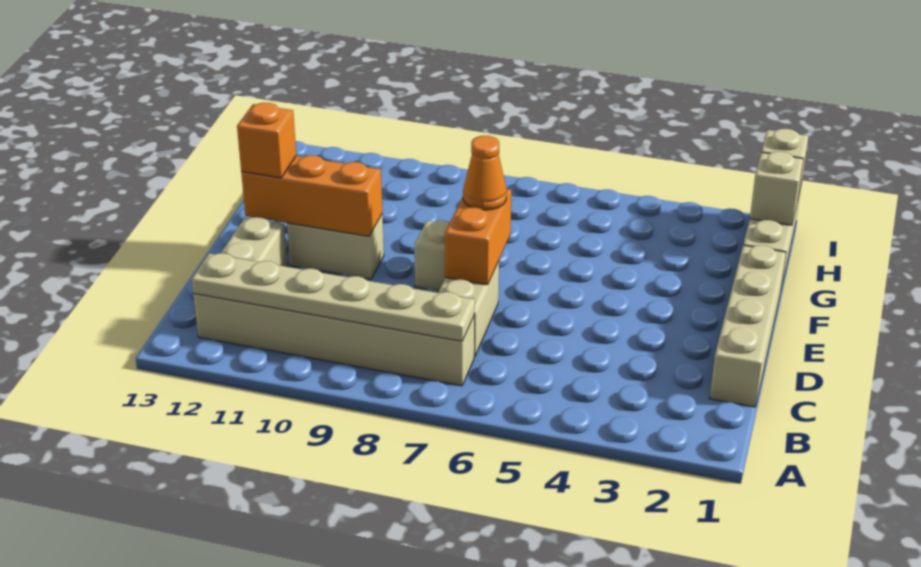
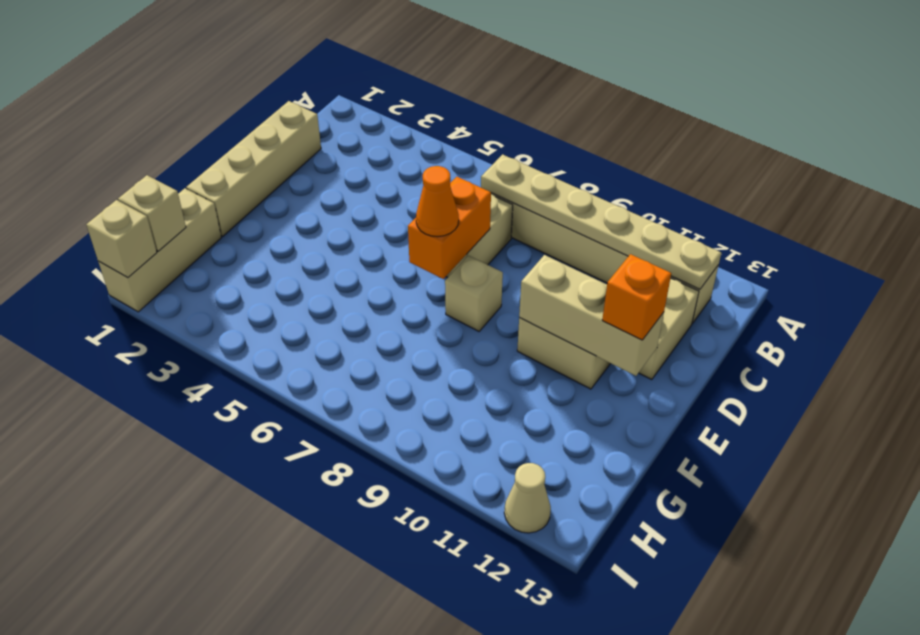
orange 1x3 brick [241,155,382,236] -> tan 1x3 brick [519,255,664,376]
none -> tan 1x1 cone [504,463,551,533]

